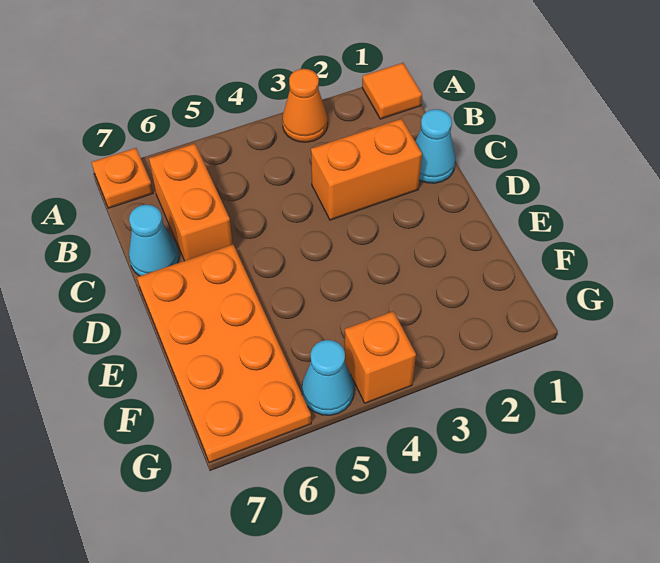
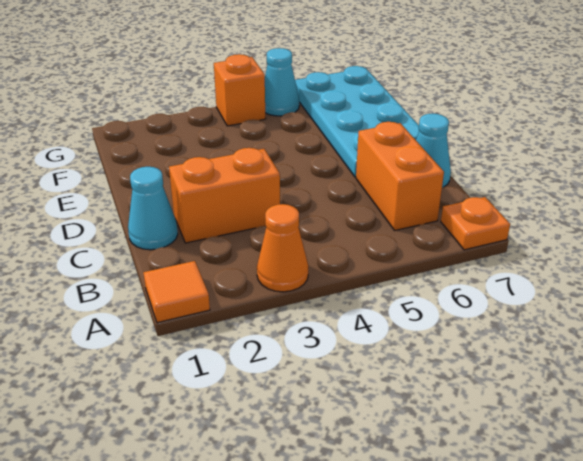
orange 2x4 plate [137,244,311,463] -> cyan 2x4 plate [295,66,419,177]

